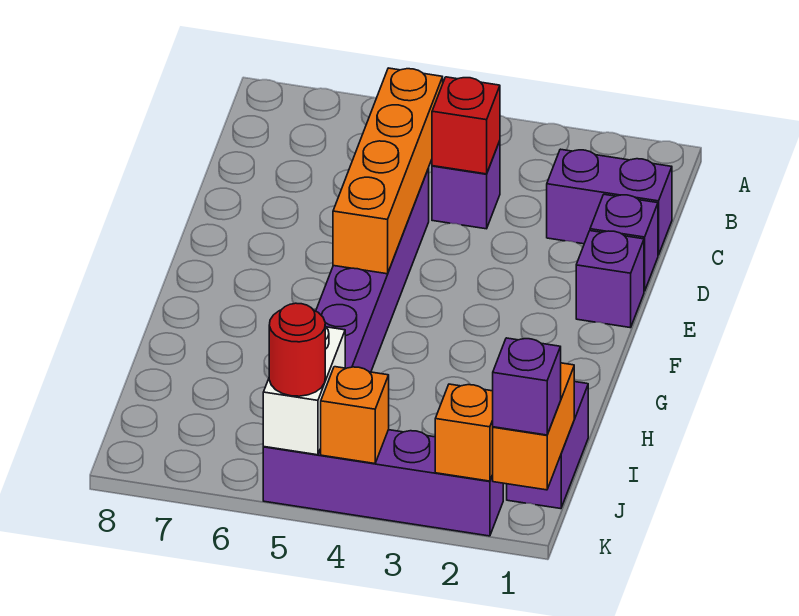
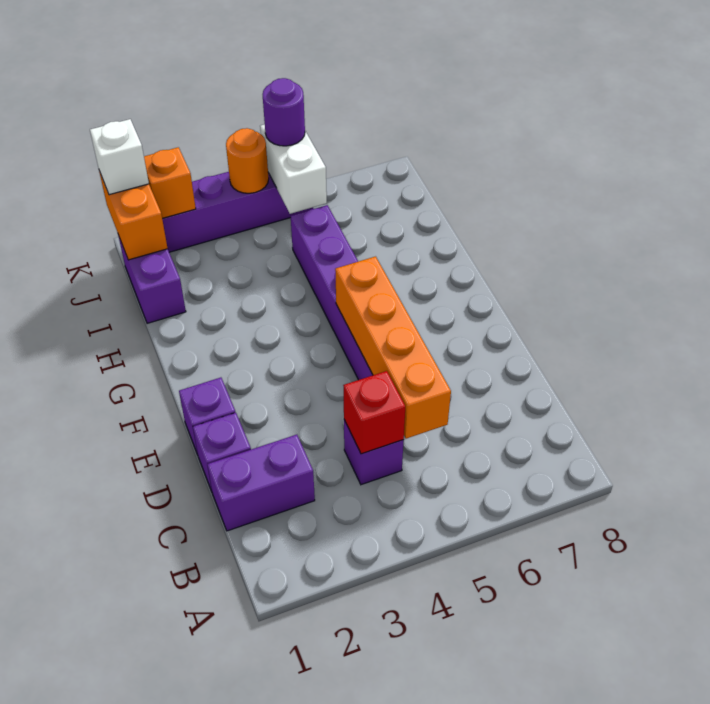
purple 1x1 brick [493,338,561,435] -> white 1x1 brick [90,119,149,195]
orange 1x1 brick [321,367,389,464] -> orange 1x1 round brick [226,128,269,193]
red 1x1 round brick [269,303,325,396] -> purple 1x1 round brick [263,78,305,146]

